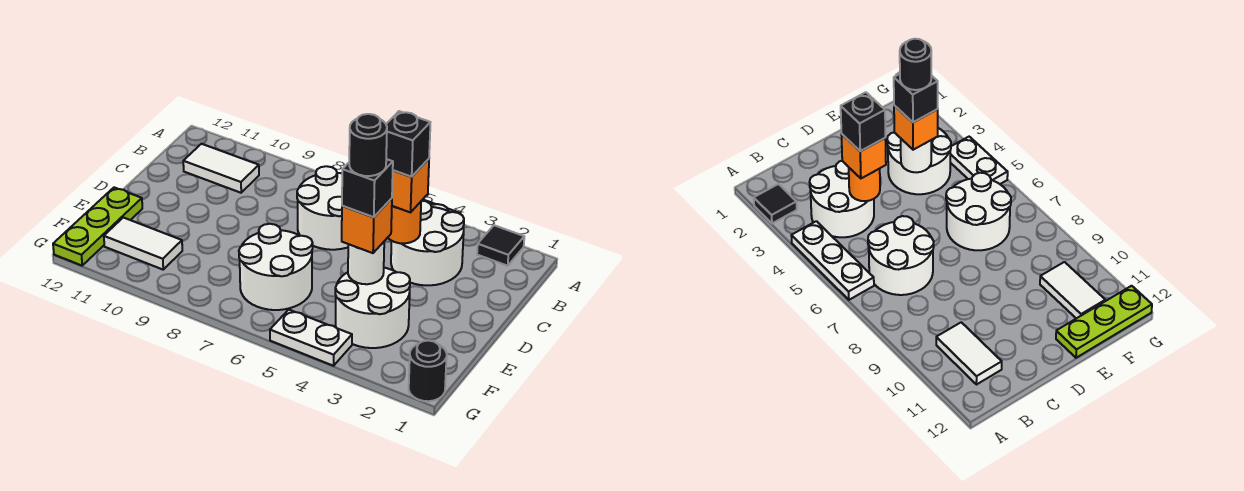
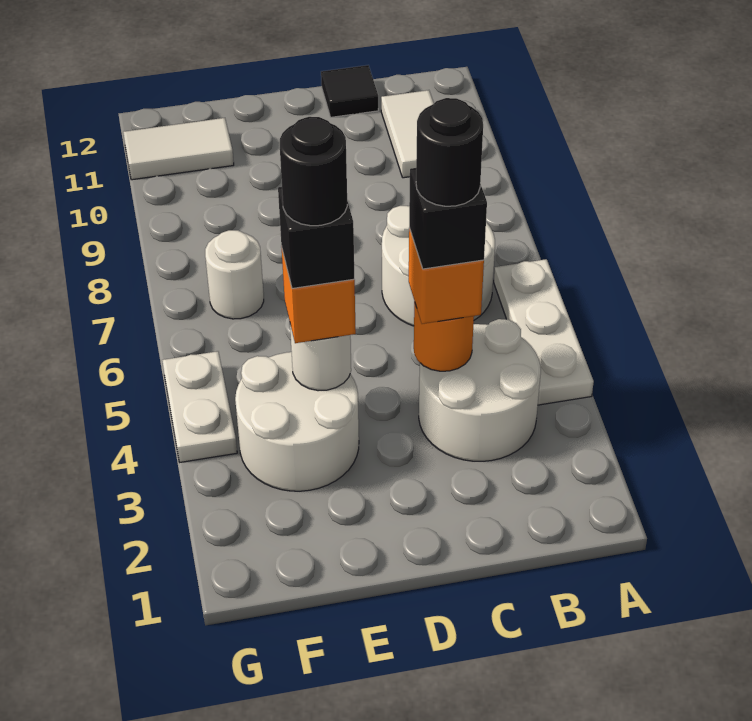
black 1x1 tile [477,225,524,266] -> black 1x1 tile moved to [321,65,378,117]
white 2x2 round brick [239,224,313,310] -> white 1x1 round brick [205,230,264,319]
lime 1x3 plate [53,187,142,266] -> none
white 1x2 tile [104,218,182,270] -> white 1x2 tile turned to [123,118,234,180]
black 1x1 round brick [409,340,447,401] -> black 1x1 round brick moved to [416,98,483,206]

